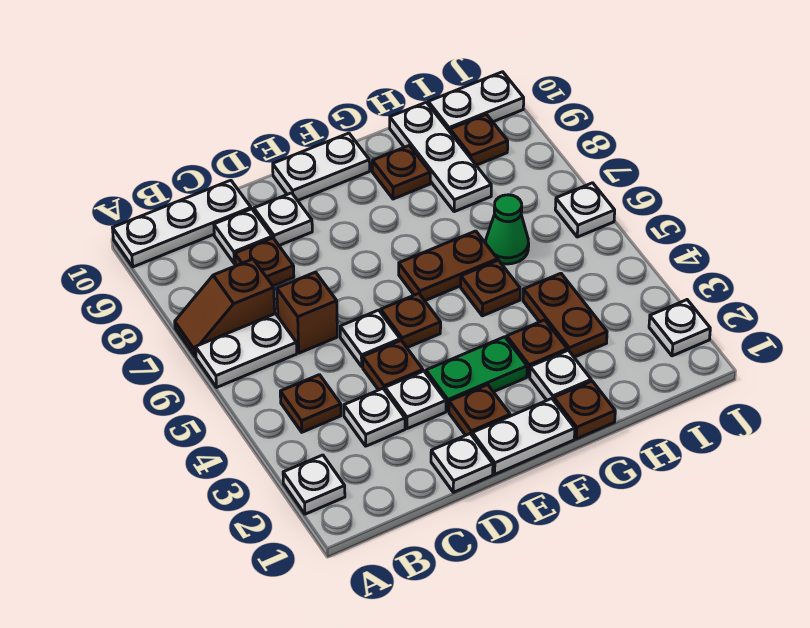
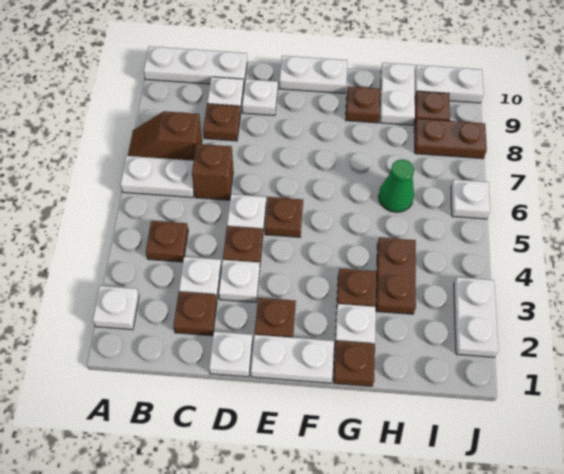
green 1x2 plate [426,337,527,411] -> none
brown 1x2 plate [399,231,497,301] -> brown 1x2 plate moved to [414,119,487,159]
brown 1x1 plate [461,260,520,316] -> brown 1x1 plate moved to [173,292,217,336]
white 1x3 plate [390,102,491,212] -> white 1x2 plate [380,63,415,125]
white 1x1 plate [649,300,710,356] -> white 1x2 plate [454,277,498,357]

